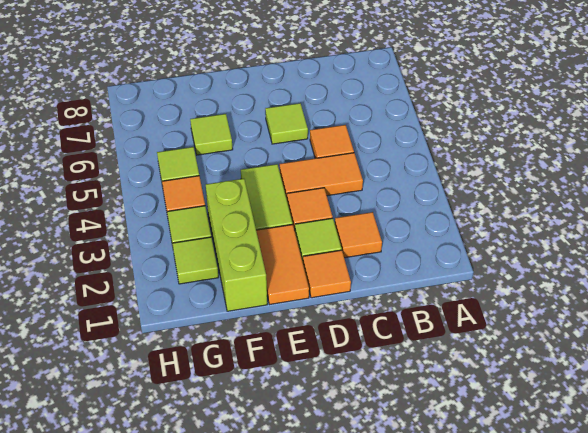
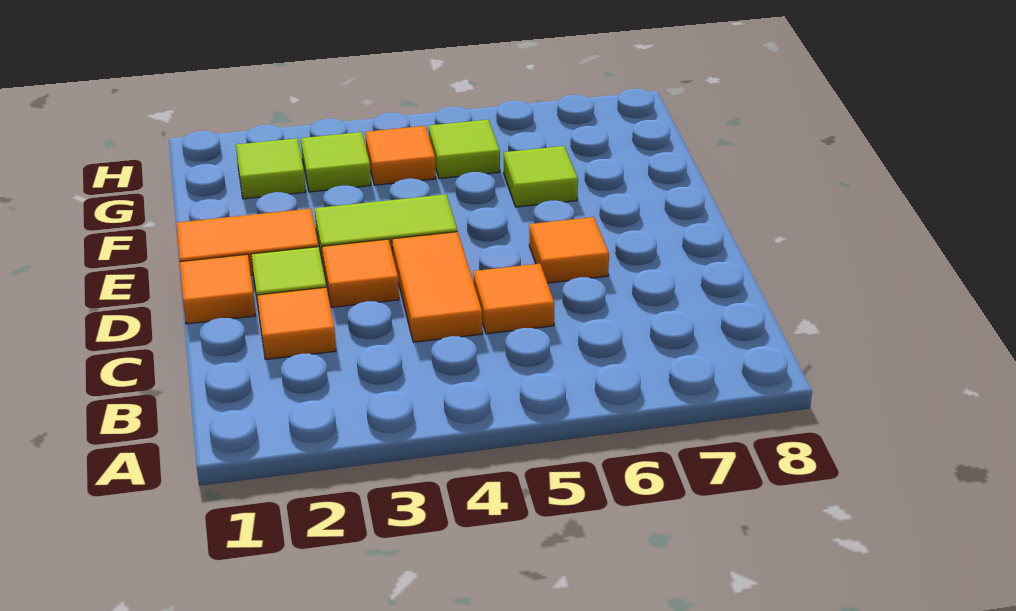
lime 1x1 tile [265,103,308,144] -> orange 1x1 tile [529,217,609,283]
lime 1x3 brick [206,179,267,311] -> none

